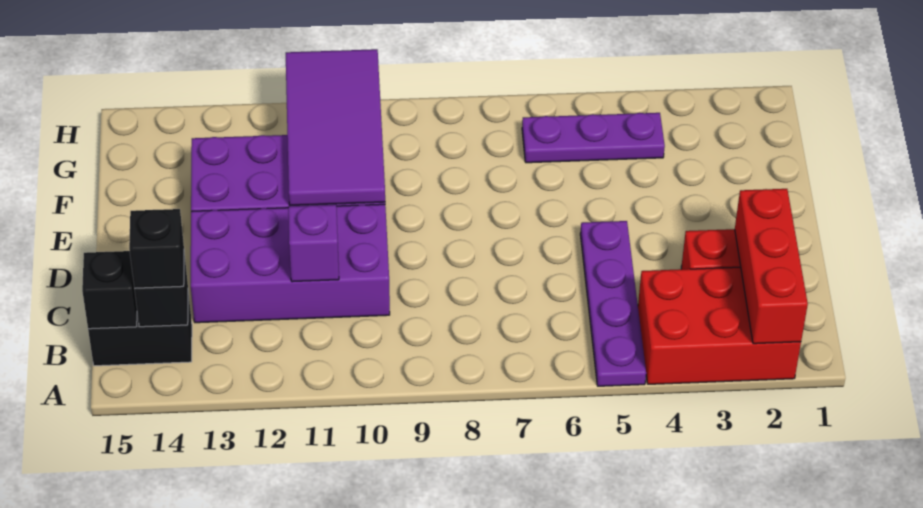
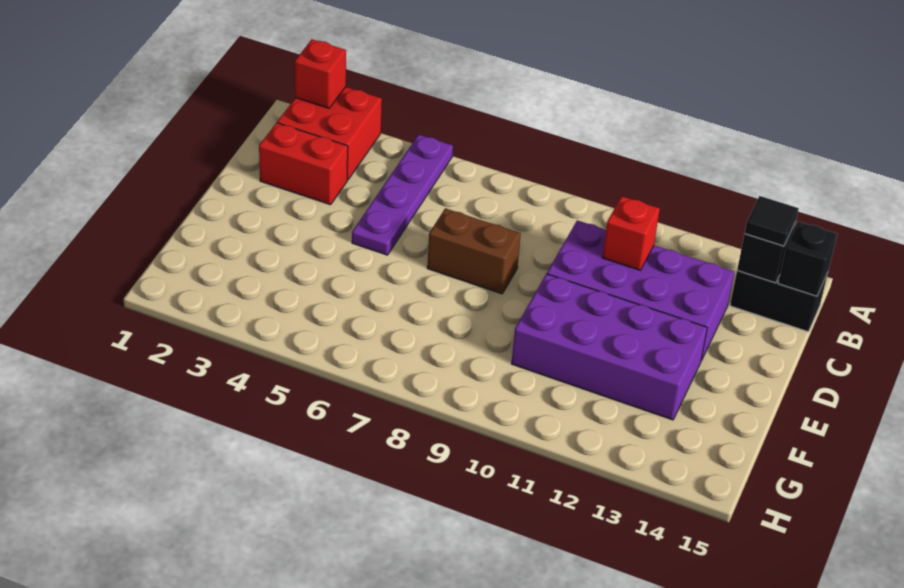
red 2x3 brick [638,267,801,384] -> red 2x2 brick [277,87,382,180]
red 1x3 brick [735,189,808,344] -> red 1x1 brick [295,39,346,108]
black 1x1 brick [129,209,184,288] -> black 1x1 tile [745,196,799,246]
purple 1x1 brick [288,205,339,282] -> red 1x1 brick [602,196,660,270]
none -> brown 1x2 brick [427,208,521,294]
purple 2x4 tile [286,49,385,205] -> none
purple 1x3 plate [522,113,665,163] -> none

